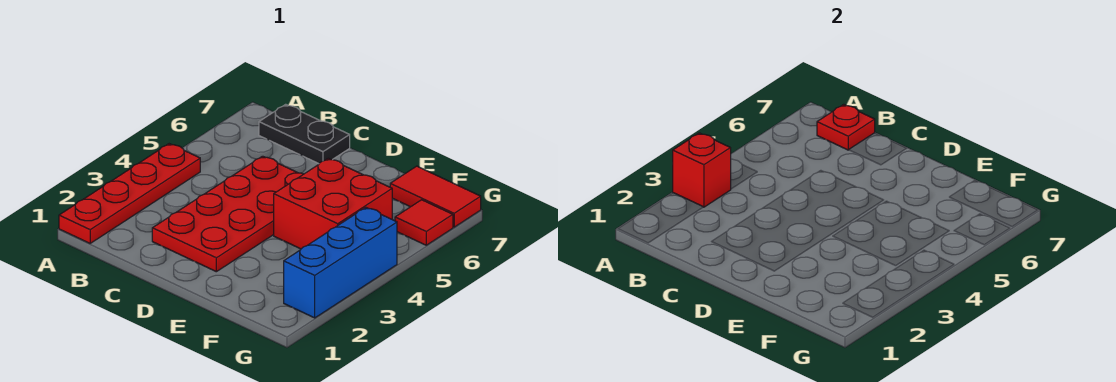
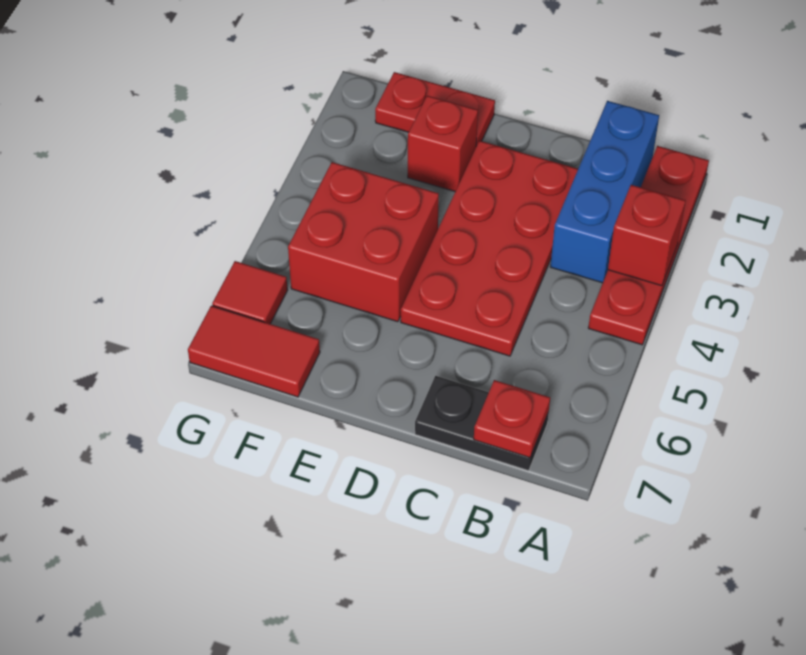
none -> red 1x2 plate [375,72,495,146]
none -> red 1x1 brick [408,96,478,191]
blue 1x3 brick [284,208,397,318] -> blue 1x3 brick moved to [550,101,659,283]

